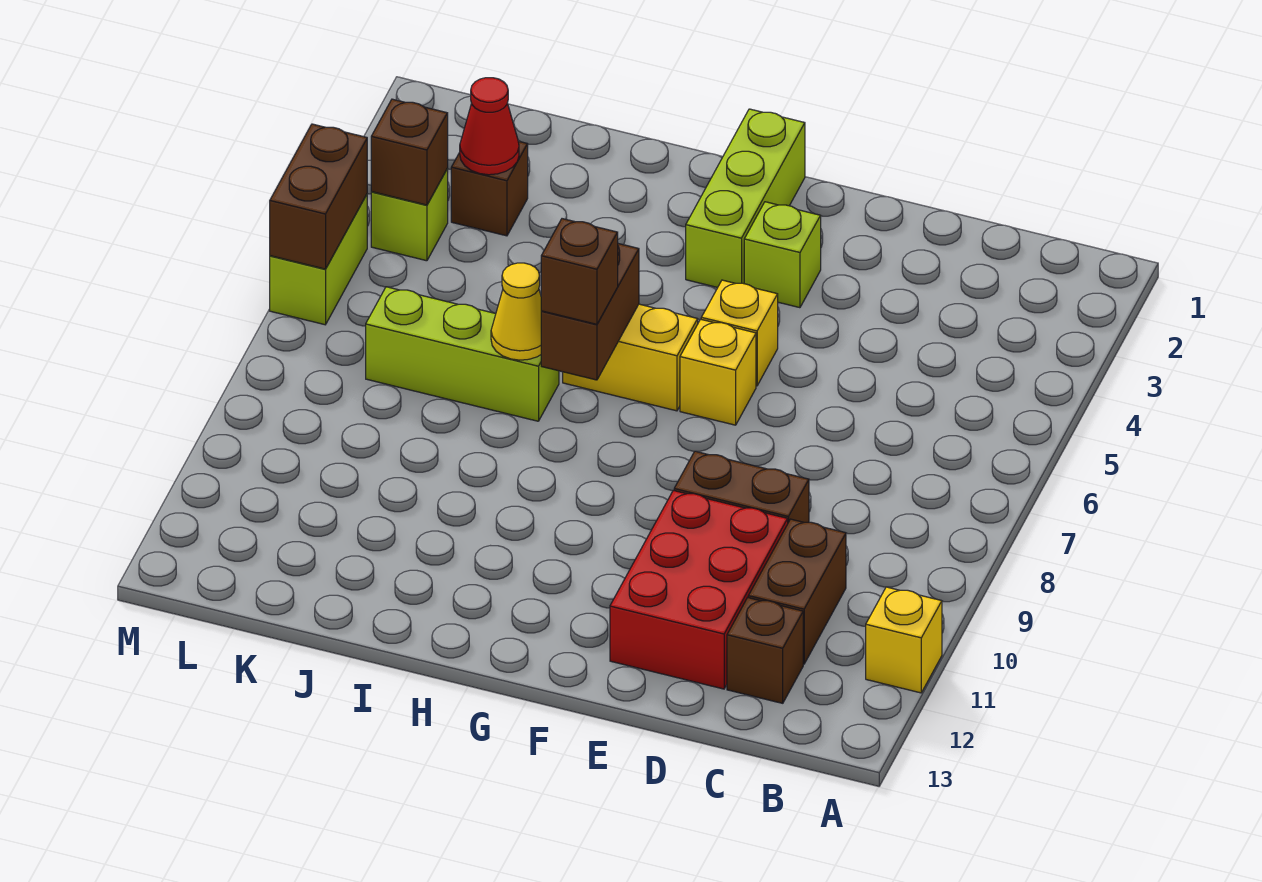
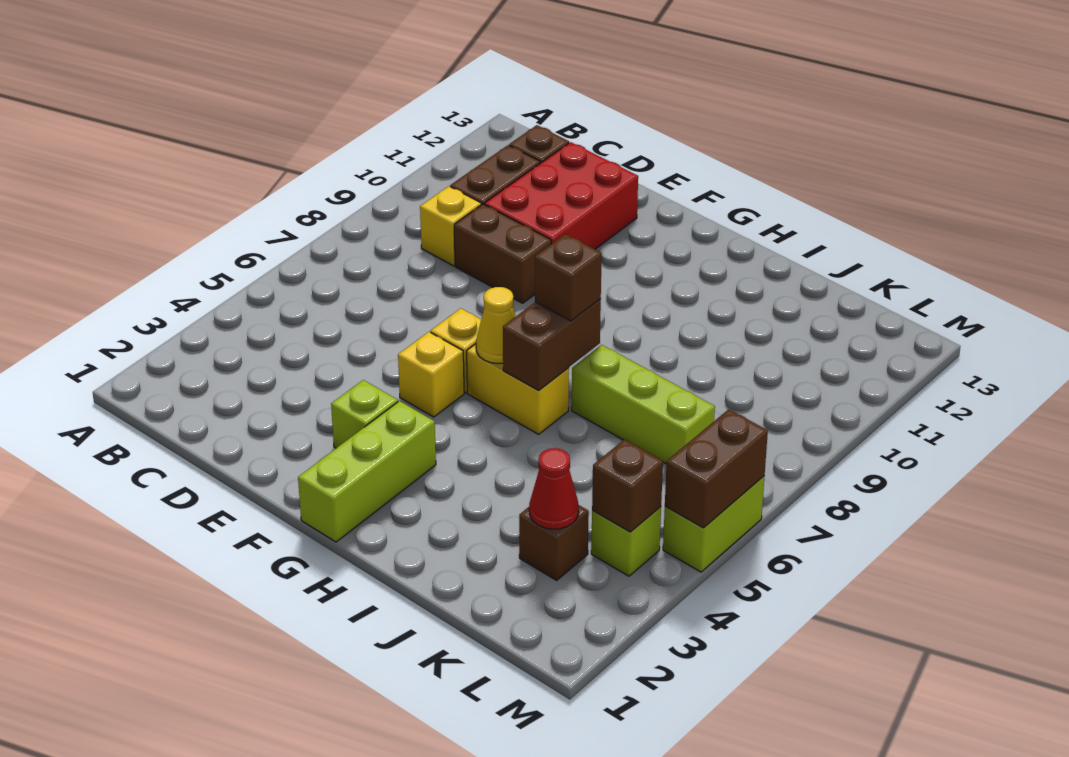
yellow 1x1 brick [866,587,942,693] -> yellow 1x1 brick moved to [420,186,481,266]
yellow 1x1 cone [491,263,541,360] -> yellow 1x1 cone moved to [476,287,516,364]

